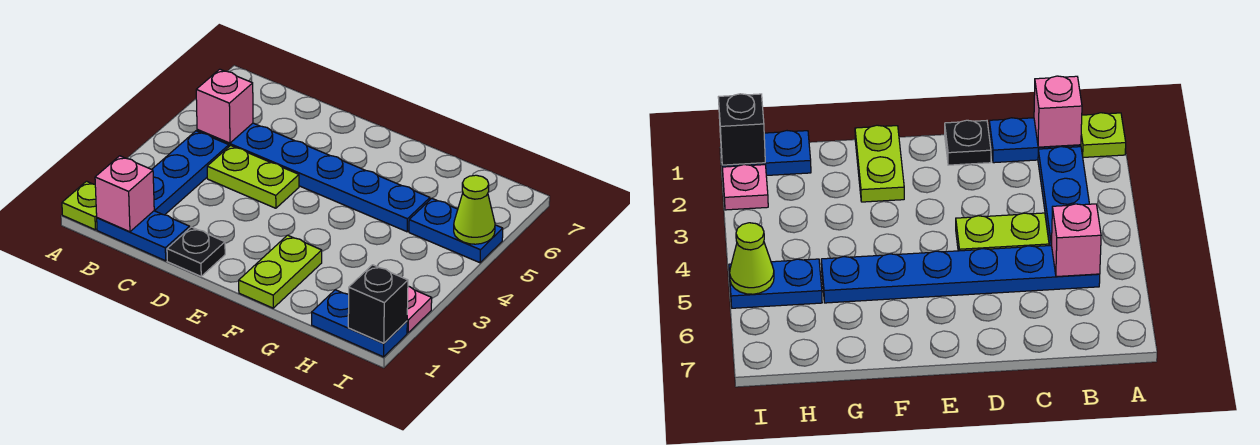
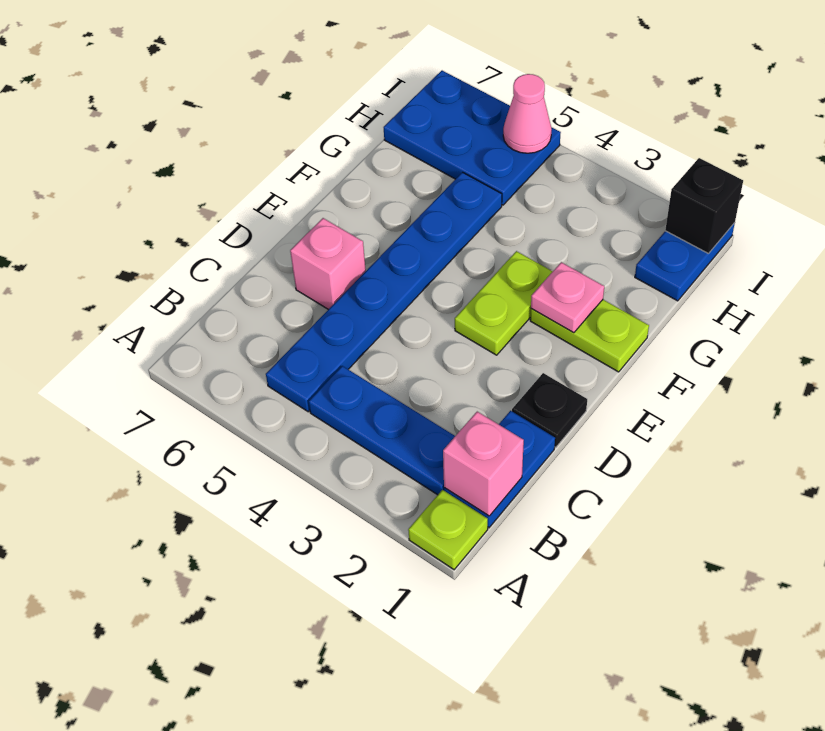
pink 1x1 brick [196,69,253,143] -> pink 1x1 brick moved to [290,218,366,309]
lime 1x2 plate [207,146,299,208] -> lime 1x2 plate moved to [455,251,553,355]
blue 1x2 plate [409,198,503,263] -> blue 2x3 plate [384,71,561,205]
pink 1x1 plate [407,286,432,333] -> pink 1x1 plate moved to [531,262,604,333]
lime 1x1 cone [454,175,495,244] -> pink 1x1 cone [503,74,552,153]

